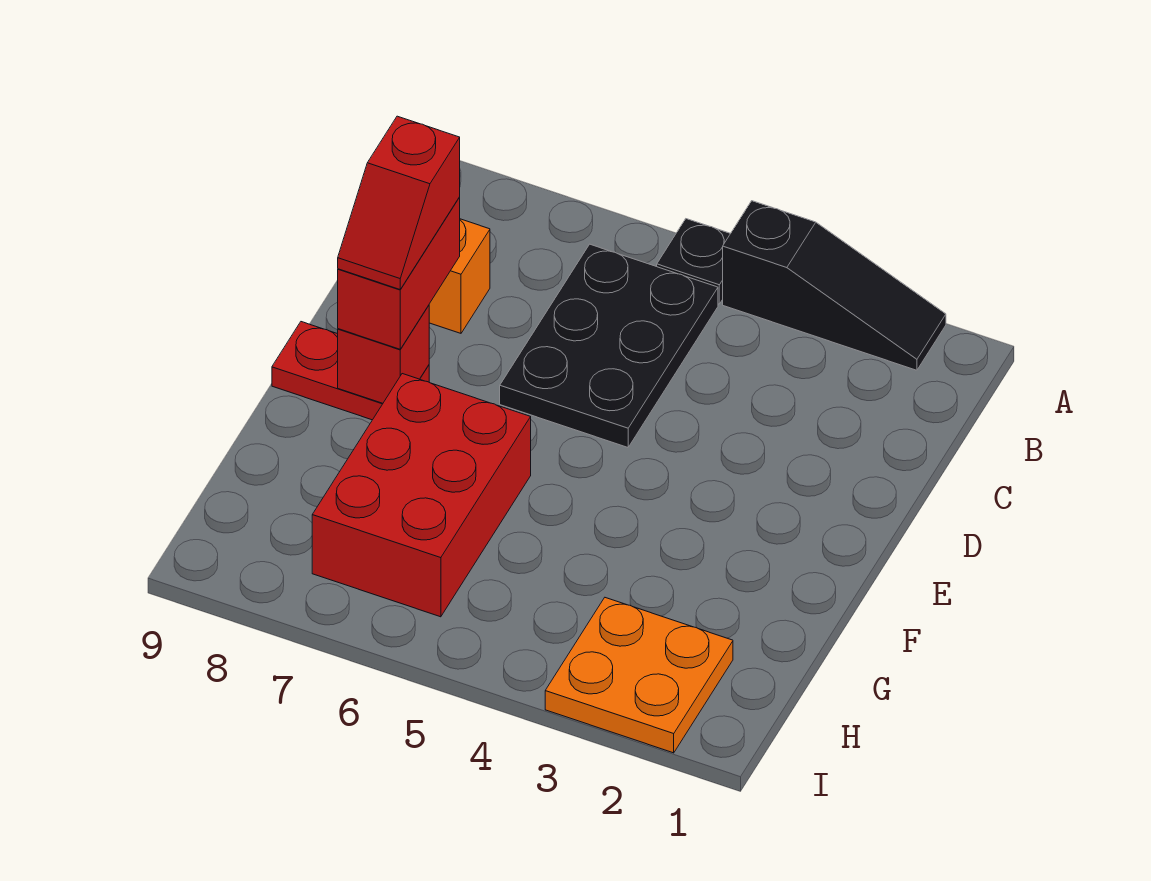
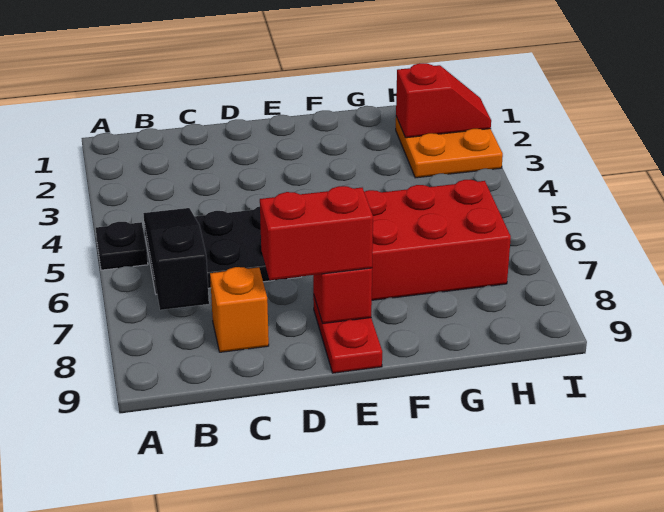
black 1x3 slope [723,201,946,370] -> black 1x3 slope moved to [143,208,209,310]
red 1x2 slope [338,116,460,289] -> red 1x2 slope moved to [396,63,491,138]

